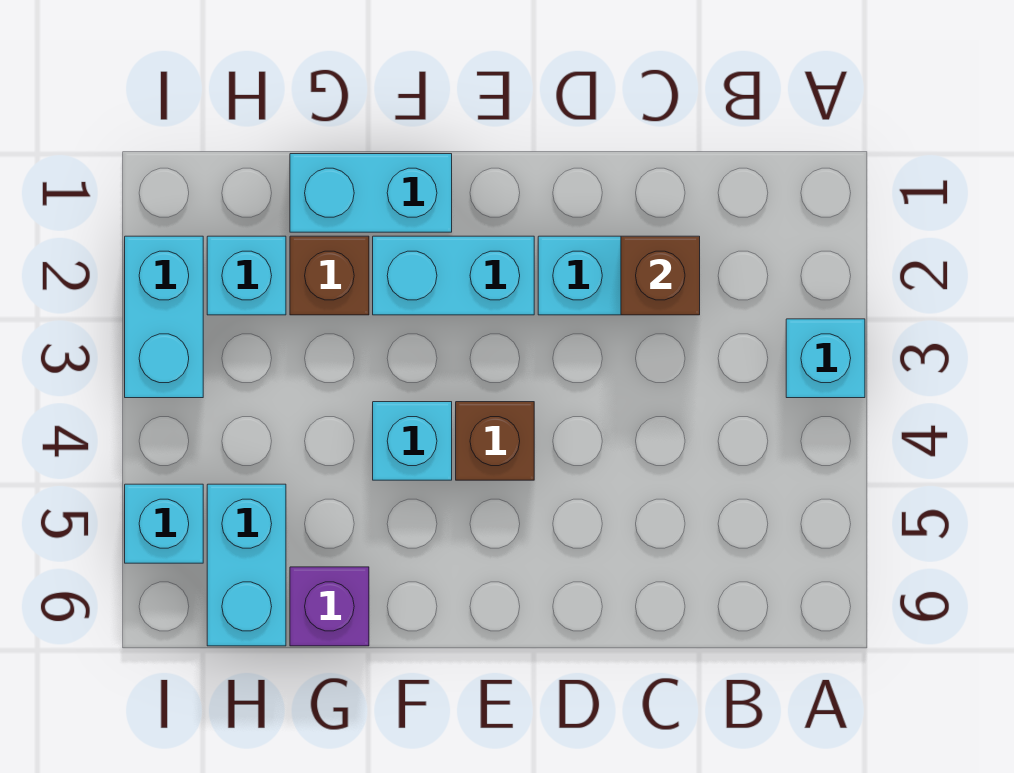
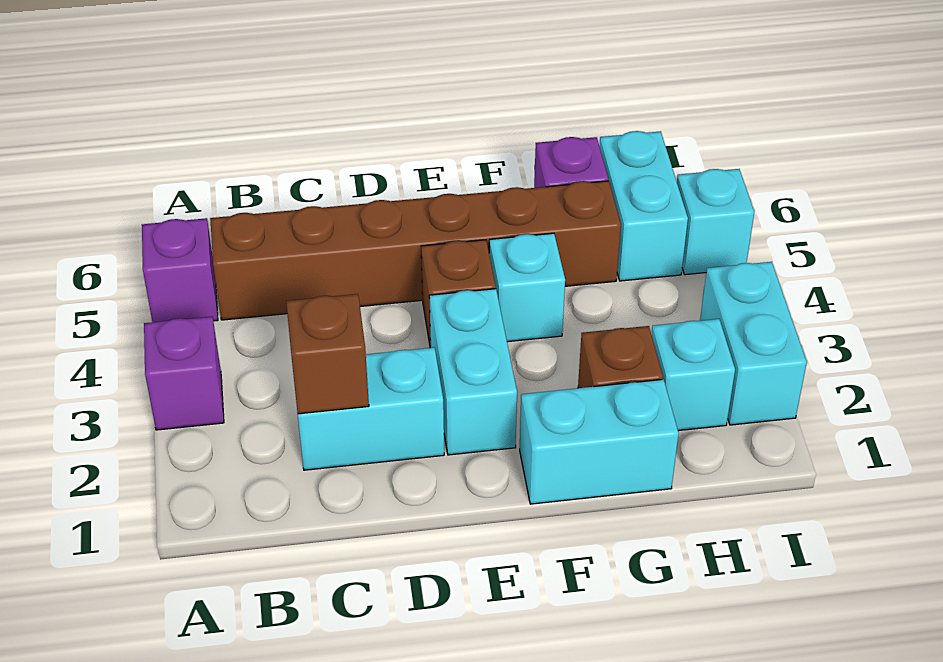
cyan 1x1 brick [786,319,865,398] -> purple 1x1 brick [144,317,224,430]
none -> purple 1x1 brick [142,218,218,322]
none -> brown 1x6 brick [210,181,621,320]
cyan 1x2 brick [373,236,534,315] -> cyan 1x2 brick turned to [429,289,517,455]

